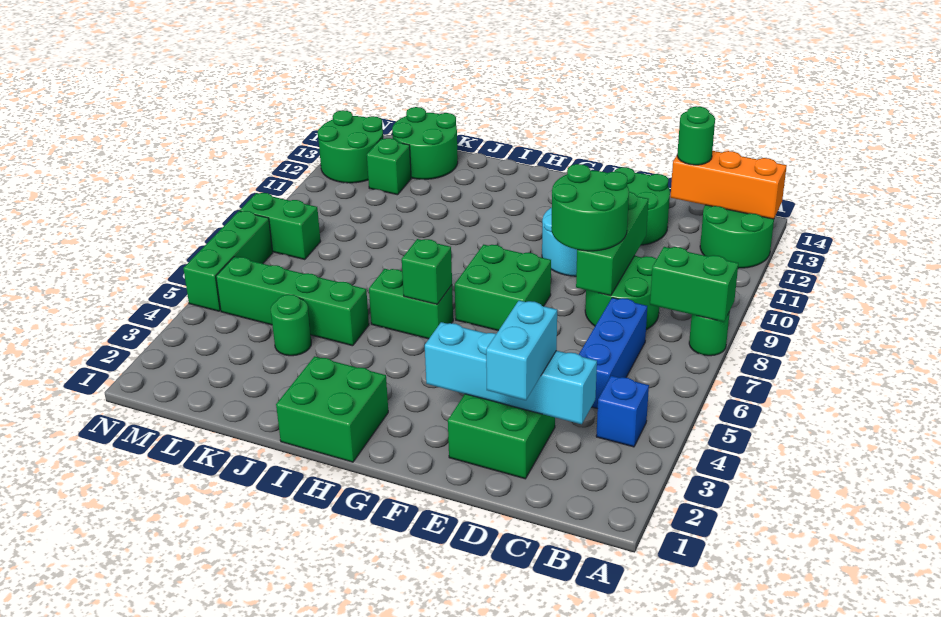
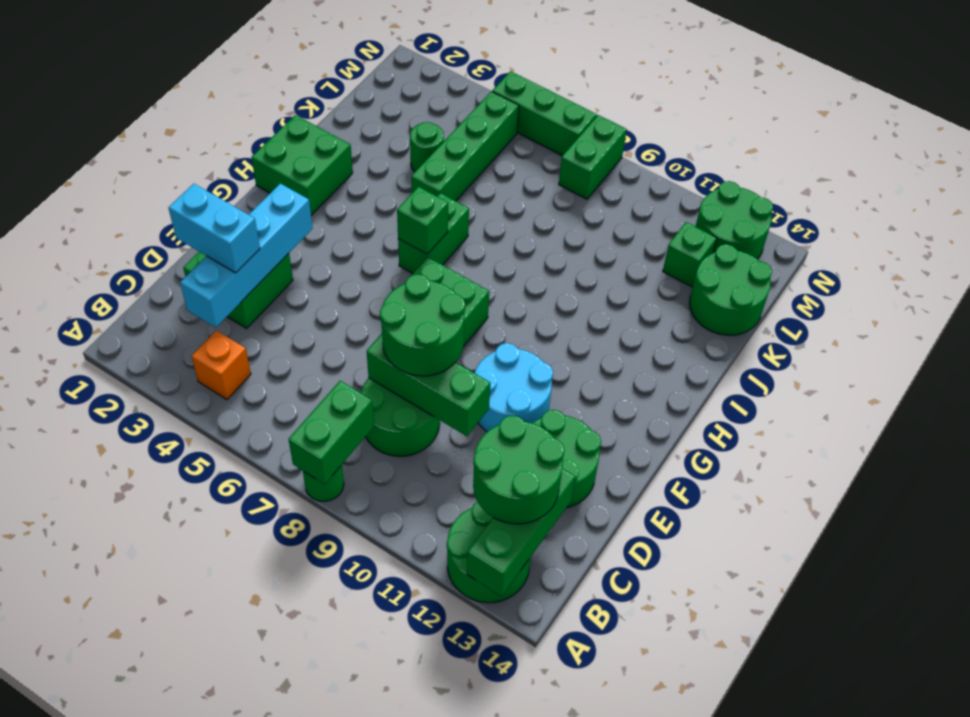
orange 1x3 brick [670,151,787,219] -> green 1x3 brick [467,468,575,596]
blue 1x1 brick [596,376,649,447] -> orange 1x1 brick [192,330,251,399]
blue 1x3 brick [579,298,647,409] -> none
green 1x1 round brick [677,106,715,165] -> green 2x2 round brick [473,415,565,524]

